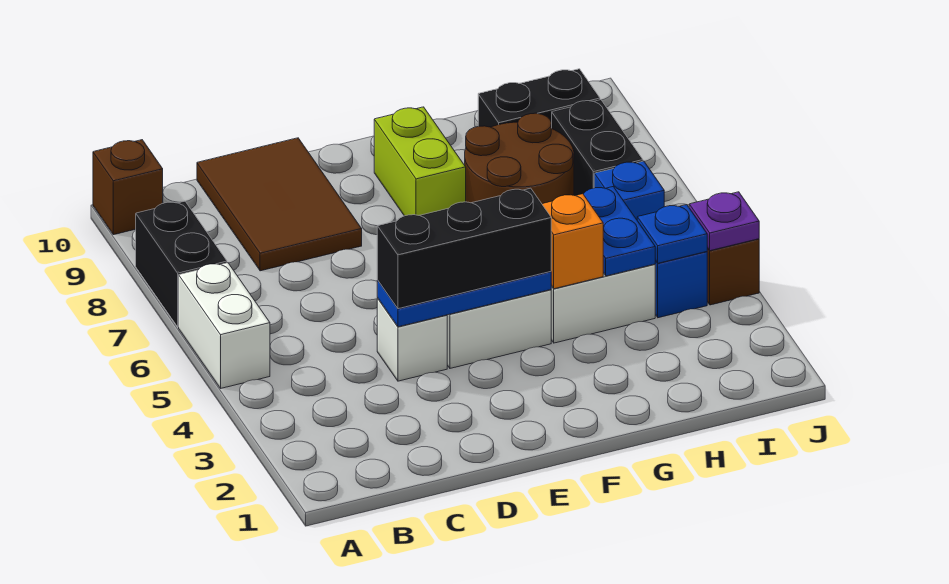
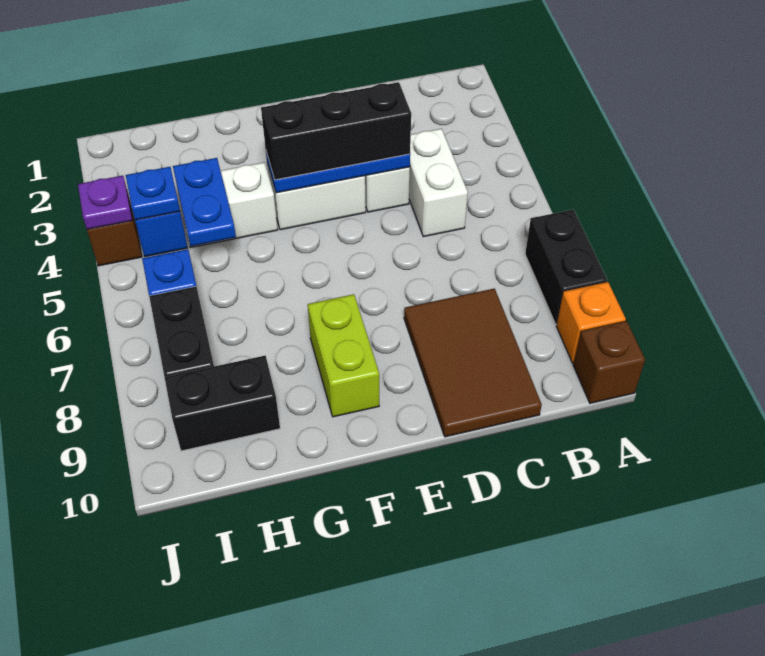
white 1x2 brick [179,263,270,388] -> white 1x2 brick moved to [409,129,468,237]
orange 1x1 brick [542,194,603,289] -> orange 1x1 brick moved to [556,282,626,363]
brown 2x2 round brick [465,113,574,204] -> none

